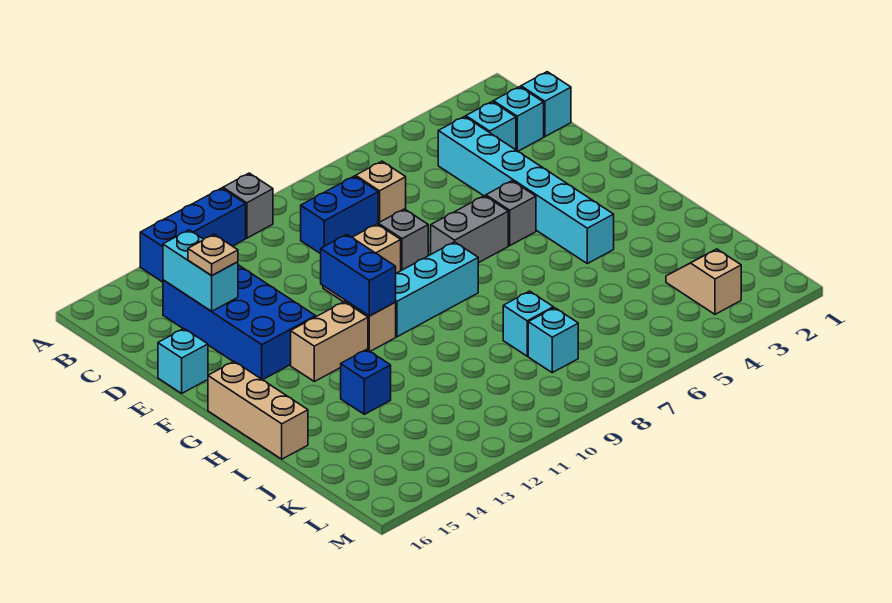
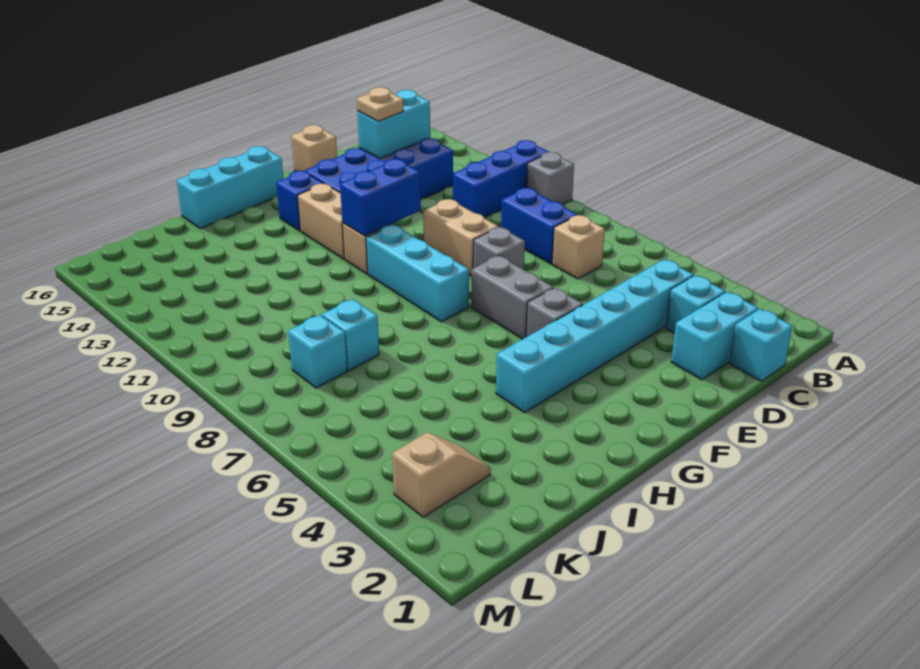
blue 1x3 brick [140,188,246,282] -> blue 1x3 brick turned to [453,140,549,218]
cyan 1x1 brick [493,87,544,151] -> cyan 1x2 brick [671,292,758,380]
cyan 1x1 brick [158,329,208,393] -> tan 1x1 brick [291,125,337,171]
tan 1x3 brick [208,361,308,459] -> cyan 1x3 brick [177,146,283,229]
blue 1x1 brick [341,349,391,414] -> blue 1x1 brick moved to [276,171,324,231]

